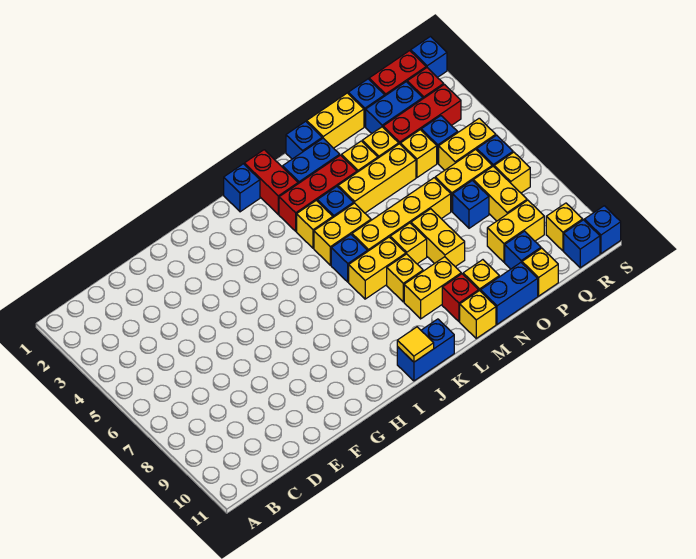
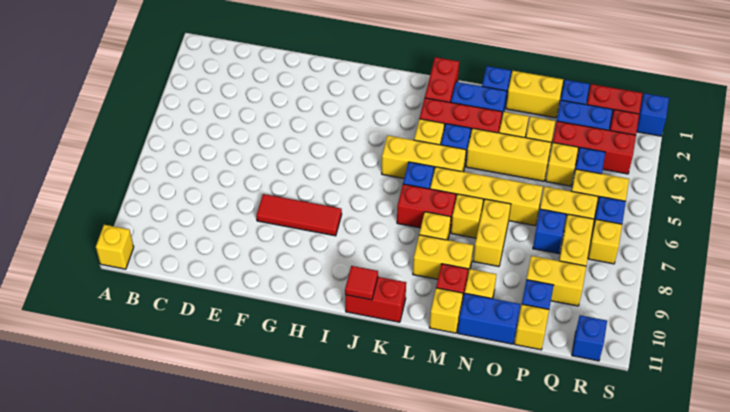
none -> red 1x3 tile [256,194,342,236]
blue 1x1 brick [224,164,260,212] -> none
blue 1x2 brick [397,319,454,381] -> red 1x2 brick [345,277,406,322]
yellow 1x1 tile [397,327,434,362] -> red 1x1 tile [345,266,378,300]
yellow 1x2 brick [314,203,371,265] -> yellow 1x3 brick [382,136,466,178]
yellow 1x2 brick [349,237,406,299] -> red 1x2 brick [397,184,456,229]
yellow 1x1 brick [546,203,583,251] -> yellow 1x1 brick moved to [96,225,134,269]
blue 1x1 brick [584,206,621,254] -> none

